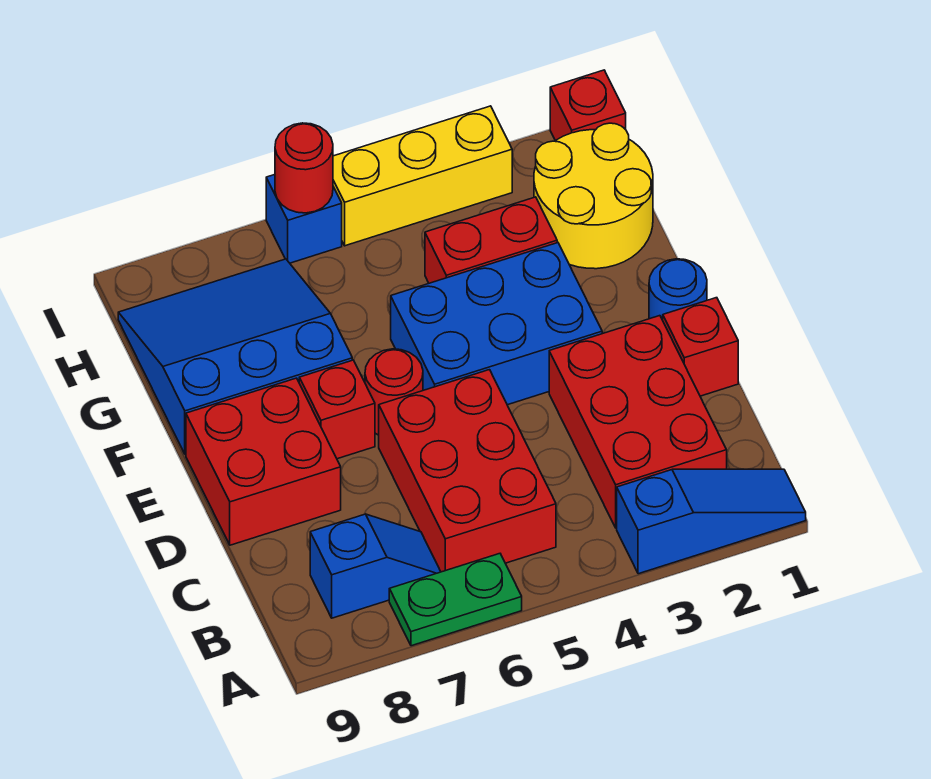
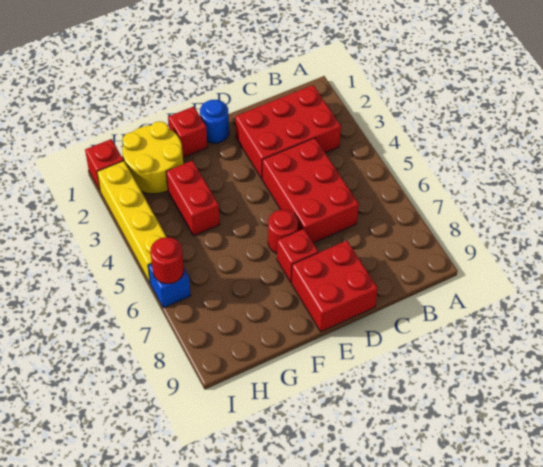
blue 1x3 slope [617,469,806,574] -> none
green 1x2 plate [389,554,522,646] -> none
red 2x3 brick [379,370,556,572] -> red 2x3 brick turned to [262,138,359,243]
blue 1x2 slope [310,514,441,618] -> none
red 1x1 brick [663,298,738,396] -> red 1x1 brick moved to [168,106,207,158]
blue 2x3 brick [391,243,602,405] -> none
blue 3x3 slope [118,259,352,454] -> none
yellow 1x3 brick [333,106,512,246] -> yellow 1x4 brick [97,161,166,283]

